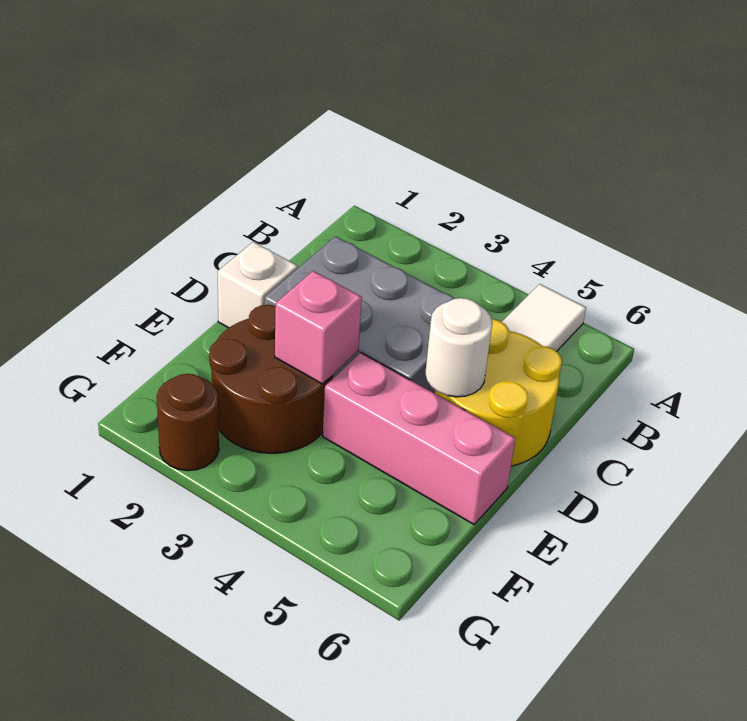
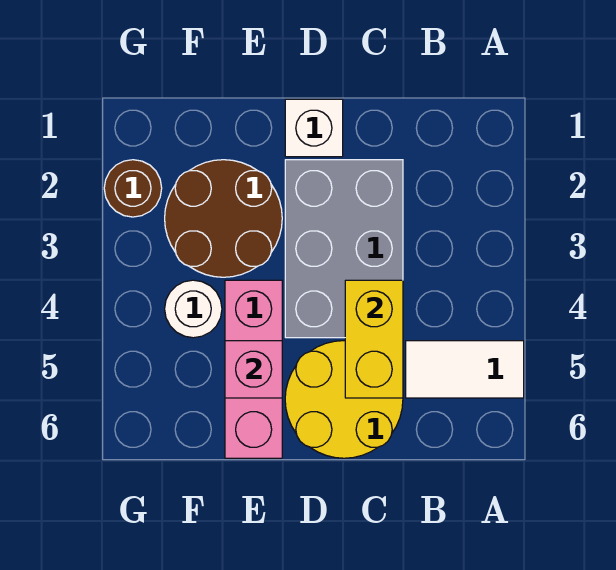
none -> yellow 1x2 brick [345,280,403,398]
white 1x1 round brick [425,298,493,397] -> white 1x1 round brick moved to [165,280,222,338]
pink 1x1 brick [275,271,362,384] -> pink 1x1 brick moved to [225,341,282,398]

